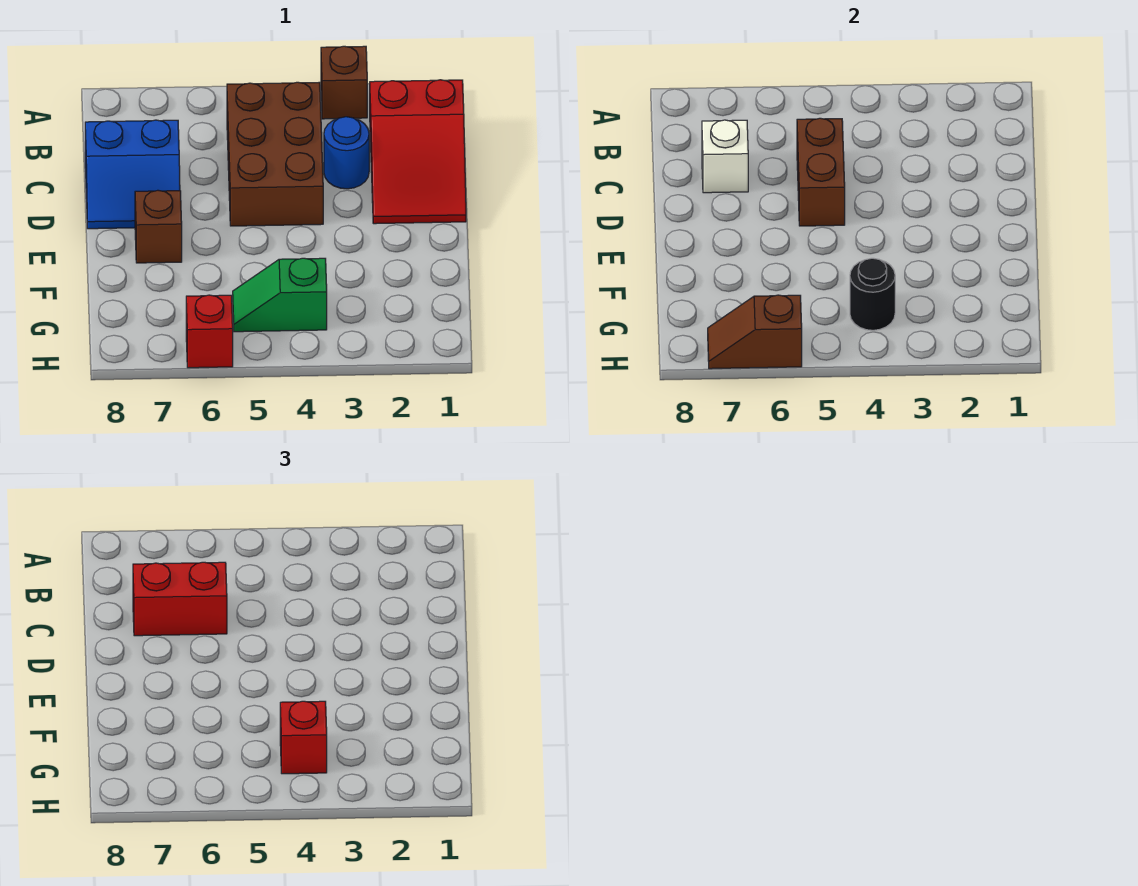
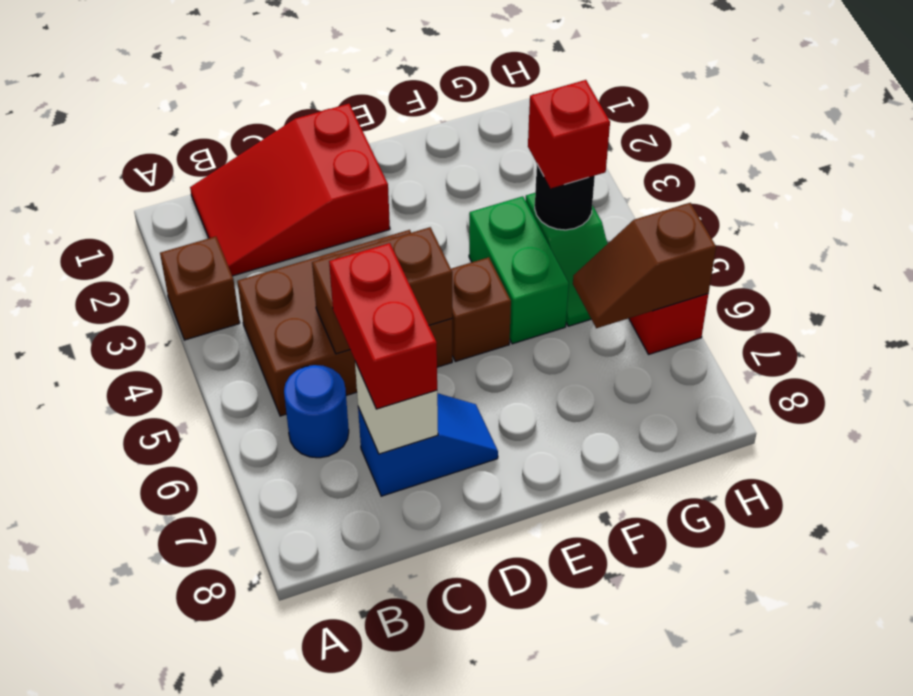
red 2x3 slope [370,80,466,224] -> red 2x3 slope turned to [190,104,390,276]
blue 1x1 round brick [324,117,369,189] -> blue 1x1 round brick moved to [284,365,349,458]
blue 2x2 slope [85,120,180,229] -> blue 1x2 slope [358,393,498,496]
brown 1x1 brick [135,190,182,263] -> brown 1x1 brick moved to [451,257,511,361]
none -> green 1x2 brick [469,196,569,344]
brown 1x2 slope [708,295,802,369] -> brown 1x2 slope turned to [573,203,716,328]

